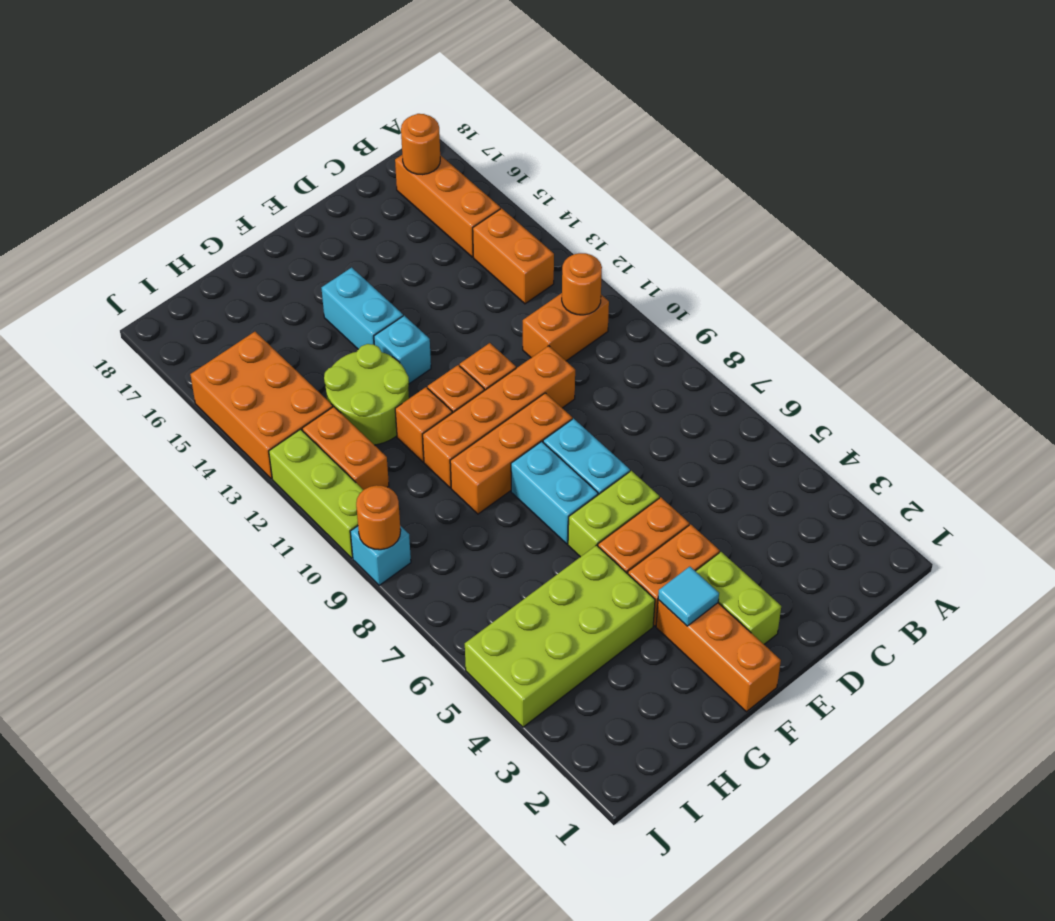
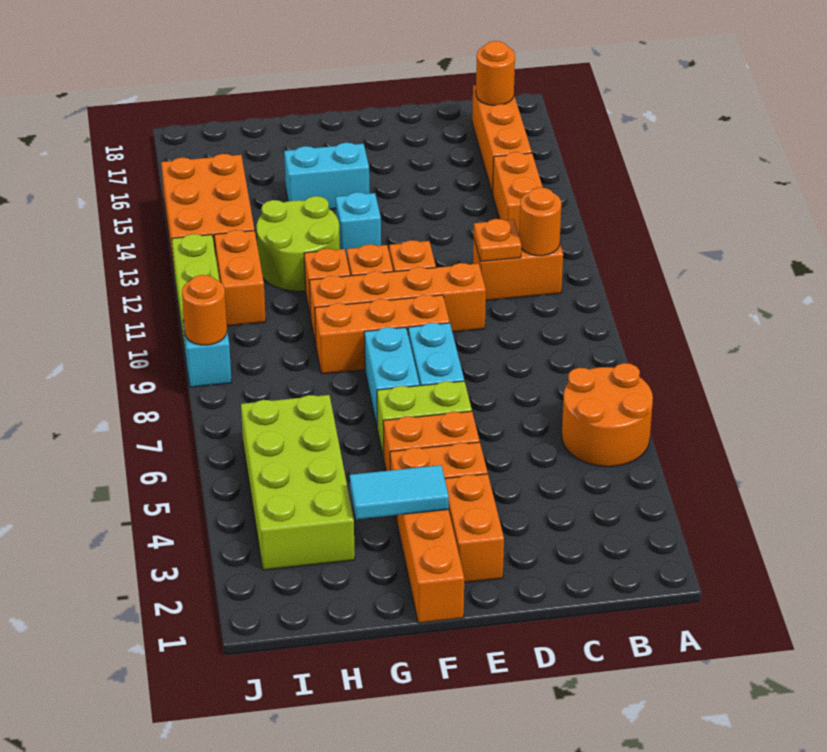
none -> orange 2x2 round brick [562,363,653,467]
none -> orange 1x1 plate [474,219,521,261]
lime 1x2 brick [696,552,781,644] -> orange 1x2 brick [445,474,504,583]
cyan 1x1 tile [658,567,719,626] -> cyan 1x2 tile [350,465,449,519]
cyan 1x2 brick [322,267,403,349] -> cyan 1x2 brick turned to [284,143,369,209]
lime 2x4 brick [465,545,655,727] -> lime 2x4 brick turned to [241,395,355,570]

